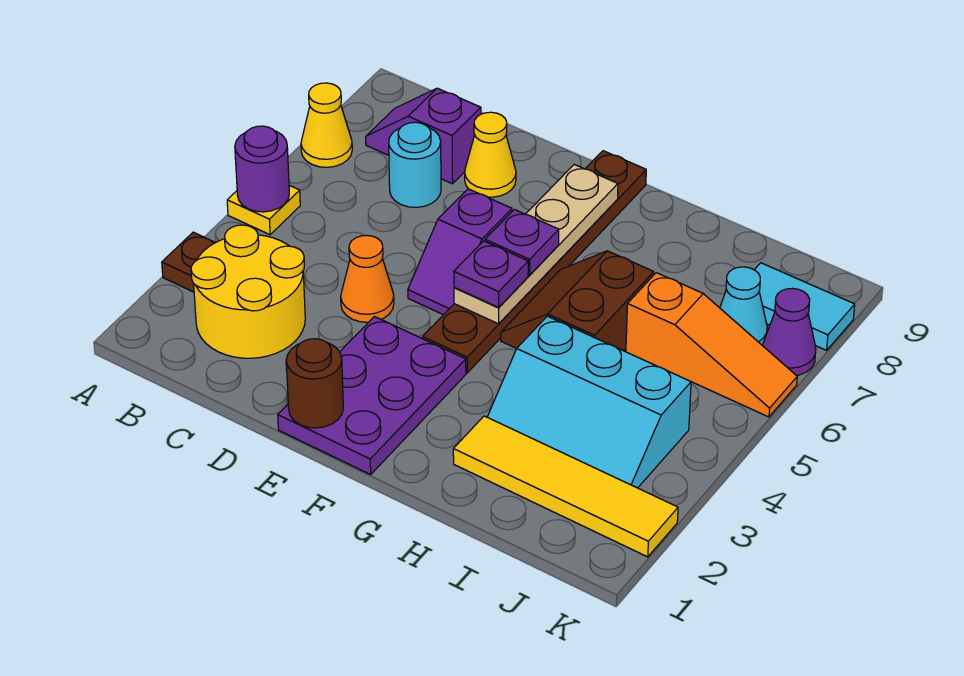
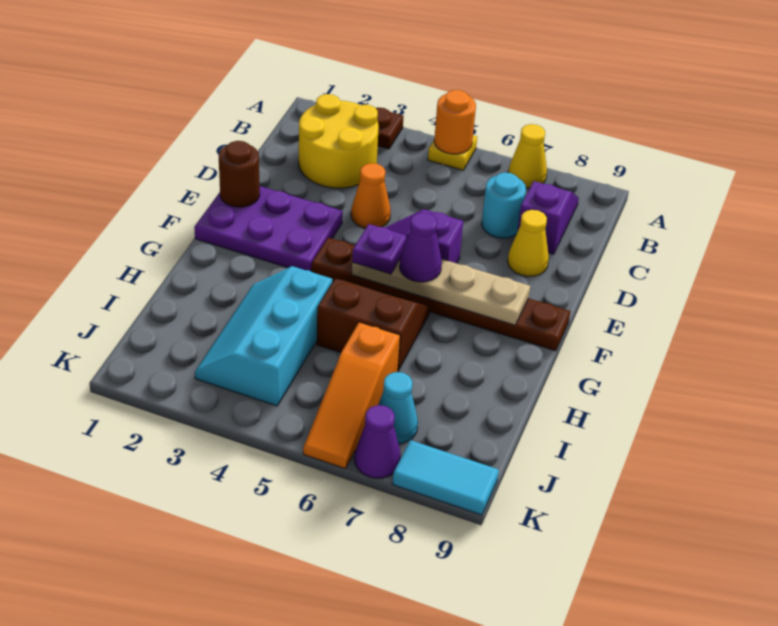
purple 1x1 round brick [235,126,289,212] -> orange 1x1 round brick [434,90,476,154]
purple 1x1 plate [485,210,559,275] -> purple 1x1 cone [399,213,442,282]
yellow 1x4 tile [453,416,678,557] -> none
cyan 1x2 tile [754,263,855,350] -> cyan 1x2 tile turned to [393,440,499,515]

